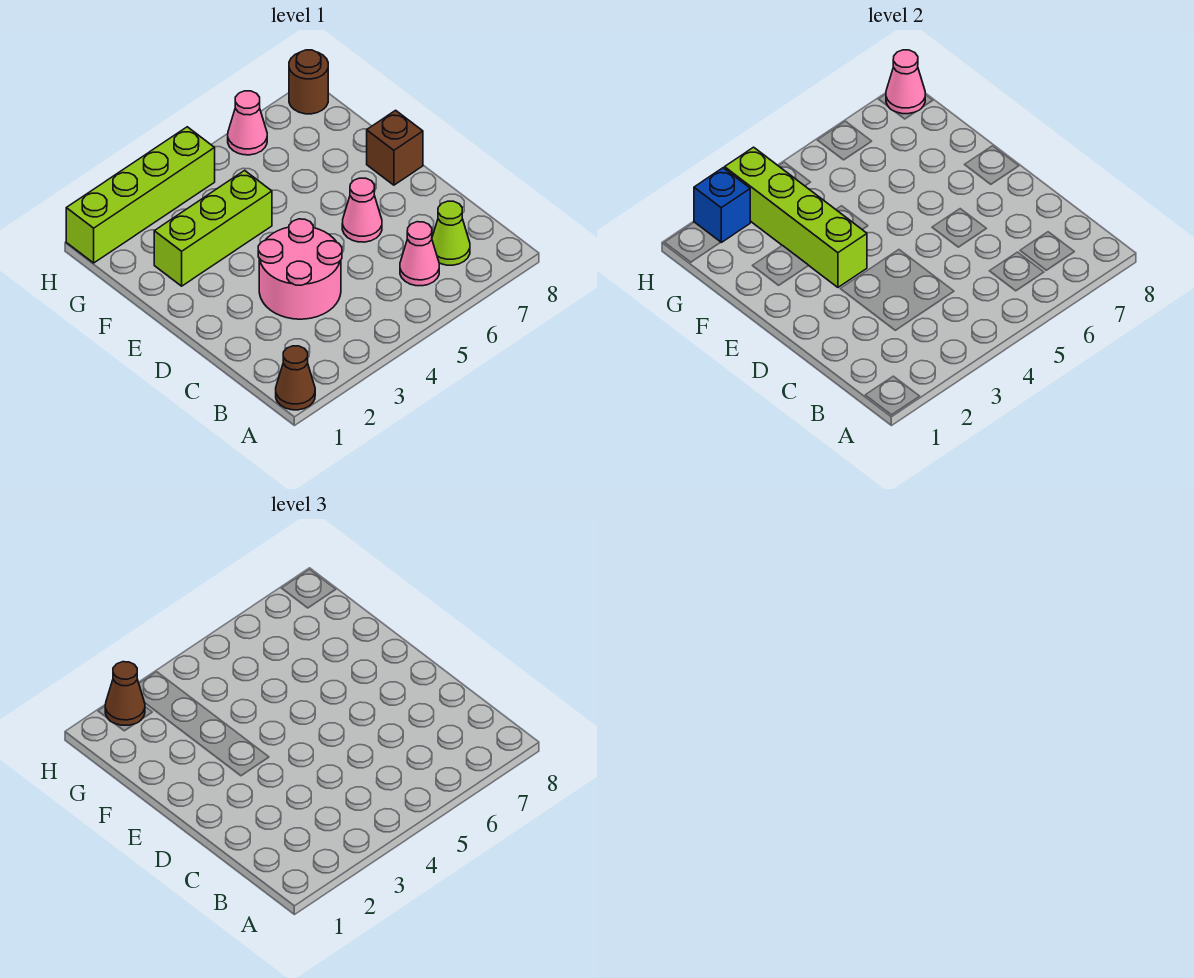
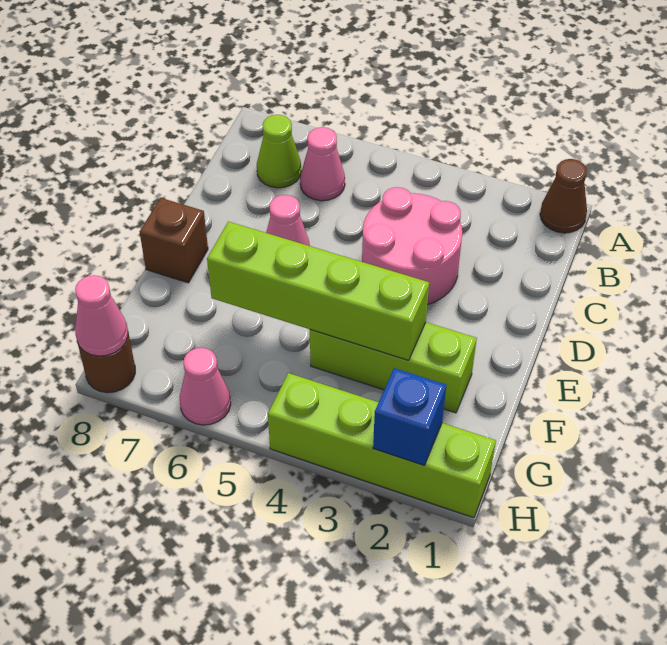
lime 1x4 brick [725,147,867,287] -> lime 1x4 brick turned to [207,222,429,360]
brown 1x1 cone [105,662,145,725] -> none

